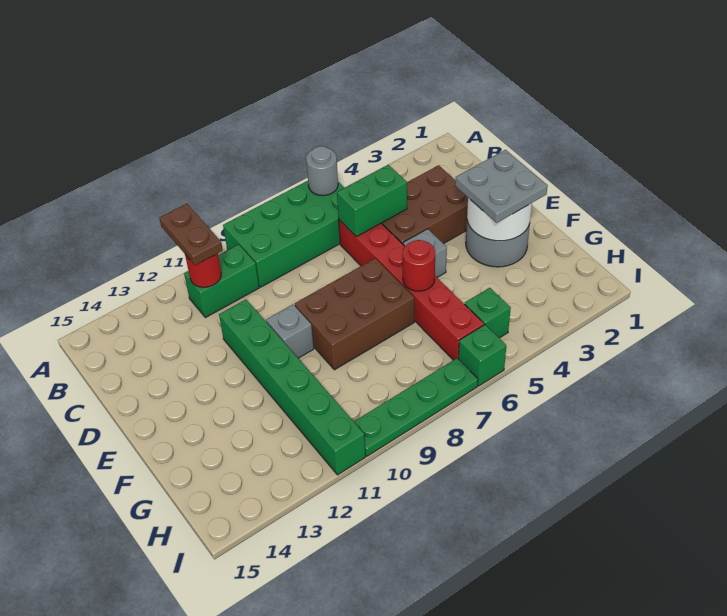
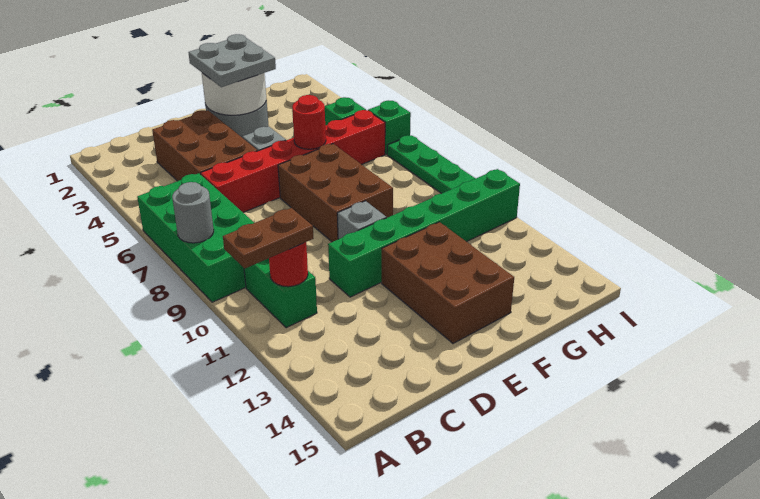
grey 1x1 round brick [306,146,338,196] -> grey 1x1 round brick moved to [172,182,214,243]
green 1x2 brick [337,165,407,237] -> none
none -> brown 2x3 brick [382,222,514,343]

